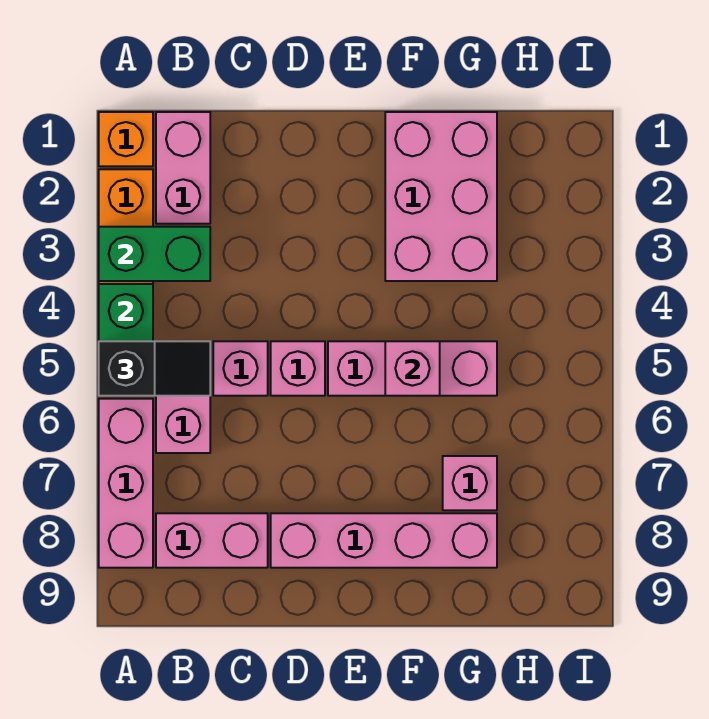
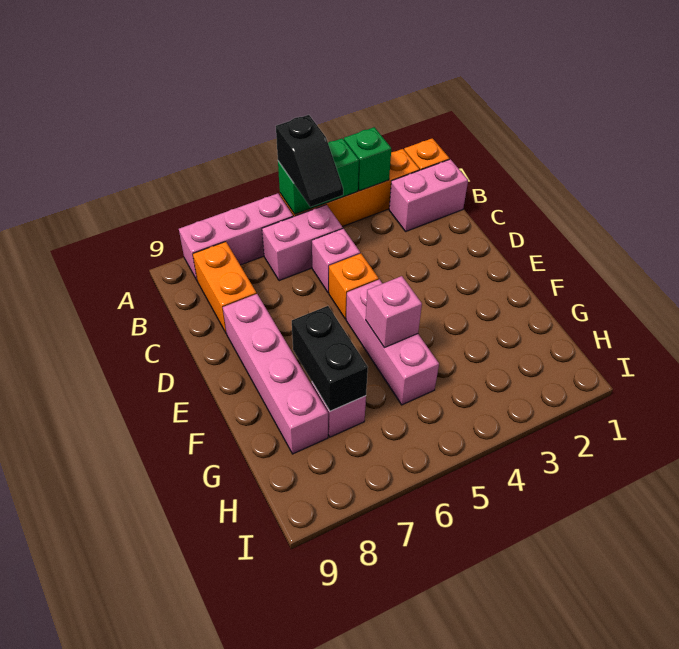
green 1x2 brick [99,227,210,281] -> green 1x1 brick [344,127,391,191]
pink 1x2 brick [156,513,268,568] -> orange 1x2 brick [193,242,257,334]
pink 1x1 brick [271,341,325,396] -> orange 1x1 brick [329,253,379,319]
pink 2x3 brick [385,112,497,281] -> none
none -> black 1x2 brick [292,306,368,411]

